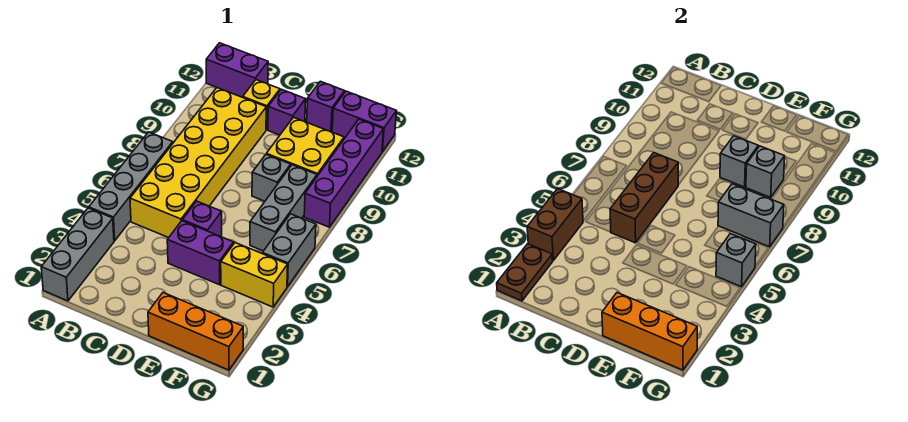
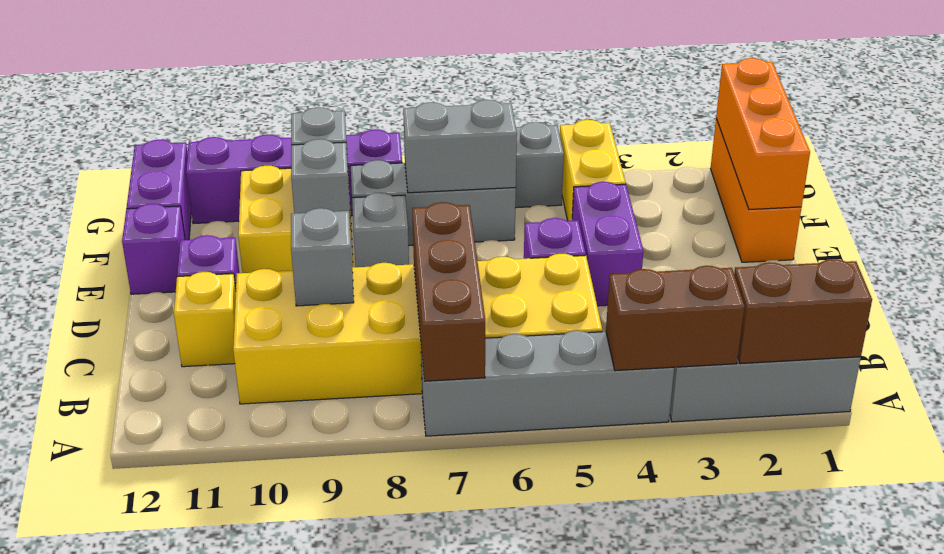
brown 1x2 plate [497,244,553,301] -> brown 1x2 brick [734,259,872,364]
purple 1x2 brick [206,43,268,97] -> none
brown 1x3 brick [610,153,678,243] -> brown 1x3 brick turned to [412,202,485,381]
grey 1x2 brick [718,184,784,247] -> grey 1x2 brick turned to [403,100,517,193]
grey 1x1 brick [716,234,756,287] -> grey 1x1 brick moved to [291,208,354,306]

